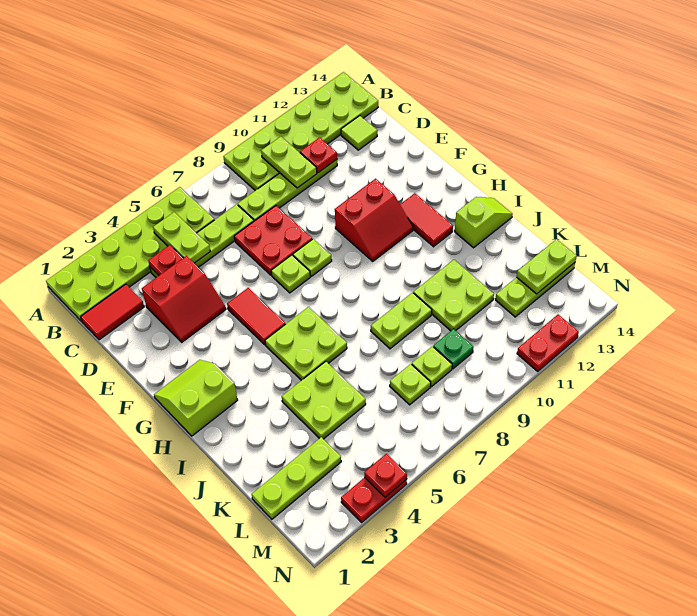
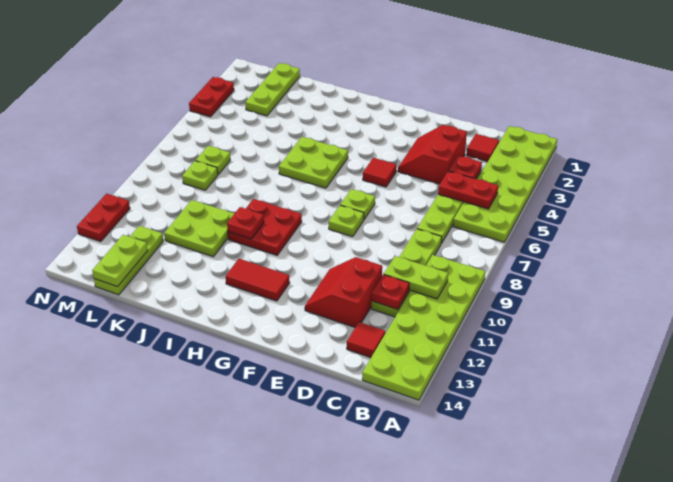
lime 1x2 plate [153,212,210,263] -> red 1x2 plate [438,171,498,209]
red 1x2 tile [81,284,144,340] -> red 1x1 tile [467,134,499,162]
lime 1x1 tile [341,116,377,150] -> red 1x1 tile [347,322,385,358]
red 2x2 plate [234,206,312,275] -> red 2x2 plate moved to [228,199,302,255]
red 1x2 tile [227,288,285,345] -> red 1x1 tile [363,158,396,187]
red 2x2 slope [335,179,413,261] -> red 2x2 slope moved to [305,257,382,327]
lime 2x2 slope [154,360,237,436] -> none
lime 1x2 slope [455,197,513,248] -> none
lime 2x2 plate [282,361,366,439] -> none
lime 1x2 plate [371,293,432,349] -> none
green 1x1 plate [433,329,473,369] -> none
red 1x1 plate [364,454,407,497] -> red 1x1 plate moved to [227,207,264,239]

